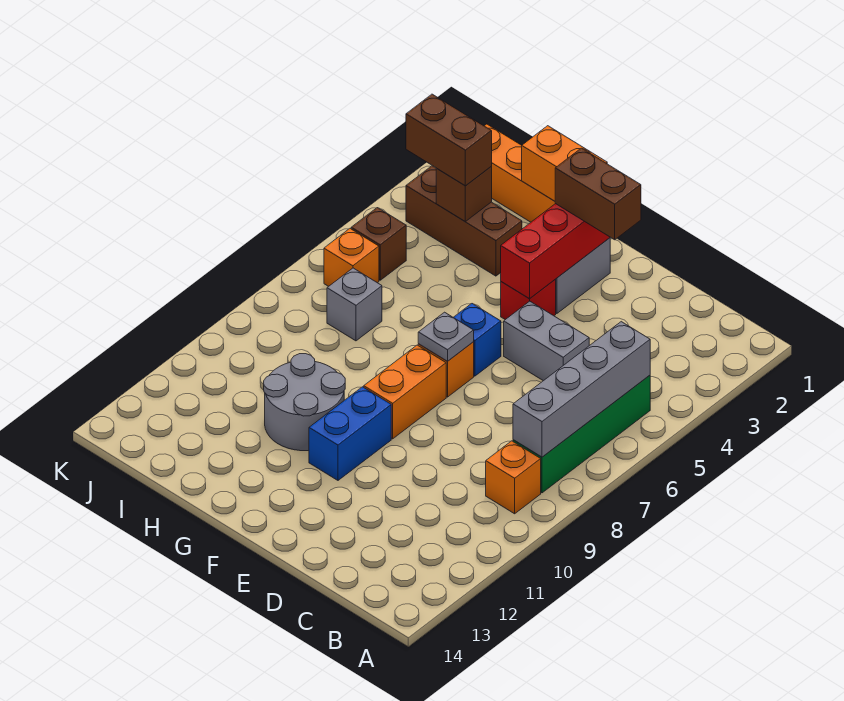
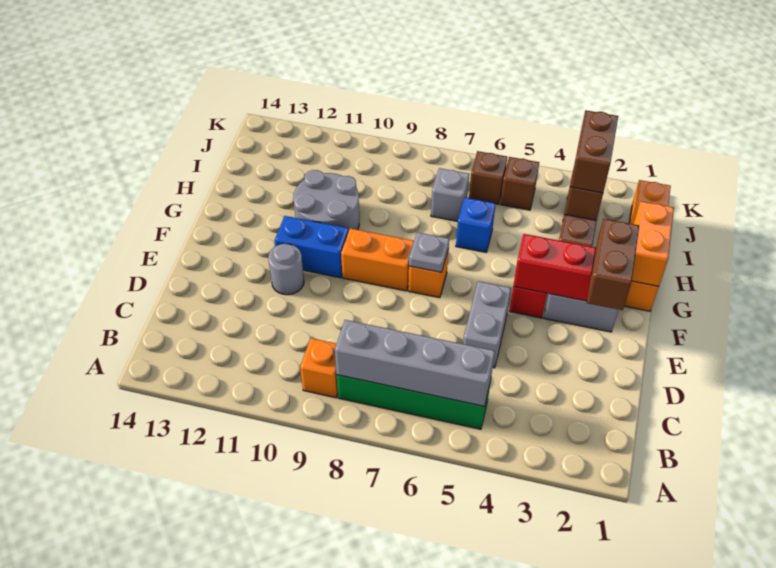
none -> grey 1x1 round brick [268,244,304,295]
blue 1x1 brick [453,304,501,376] -> blue 1x1 brick moved to [456,198,495,252]
orange 1x1 brick [324,229,379,286] -> brown 1x1 brick [469,151,507,204]

